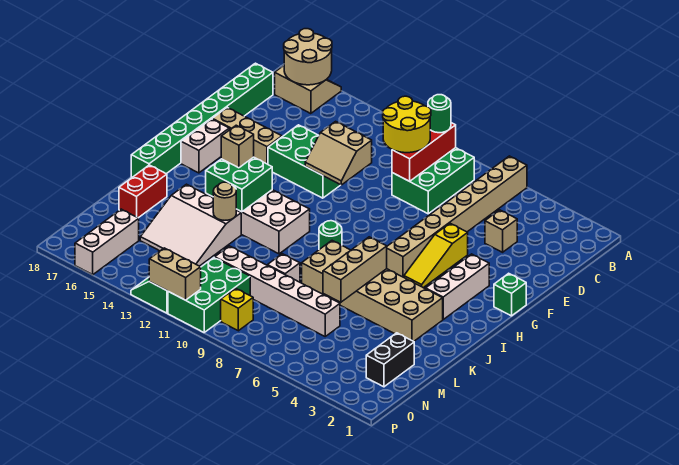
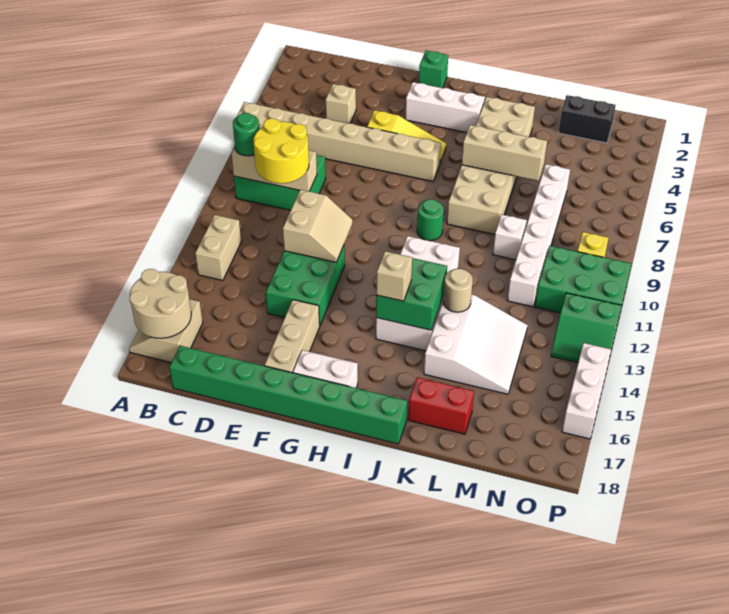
red 1x3 brick [392,123,456,181] -> tan 1x3 brick [231,147,317,191]
white 1x3 brick [75,209,139,275] -> white 1x3 brick turned to [562,343,611,439]
tan 1x2 brick [149,248,201,300] -> tan 1x2 brick moved to [195,215,241,281]

